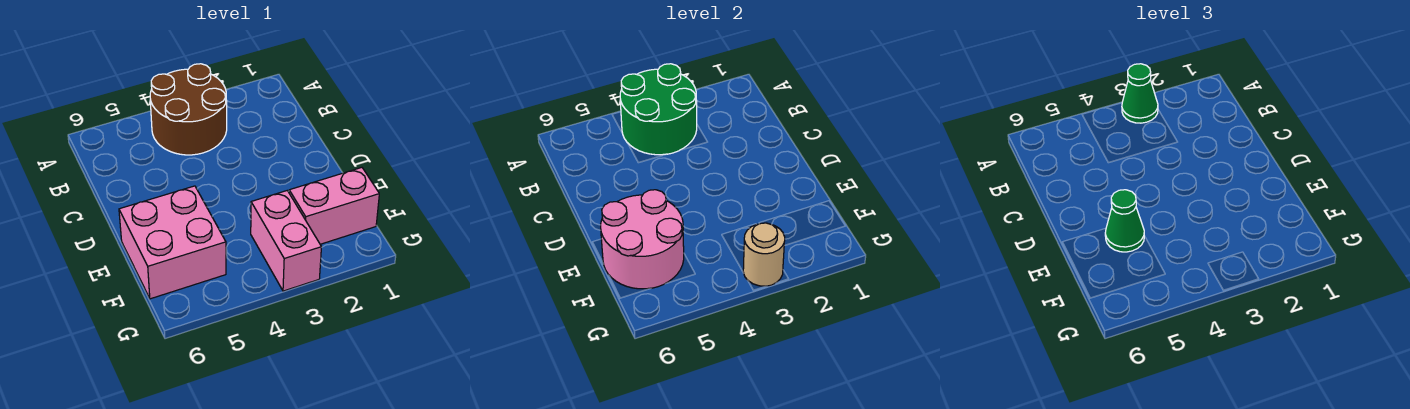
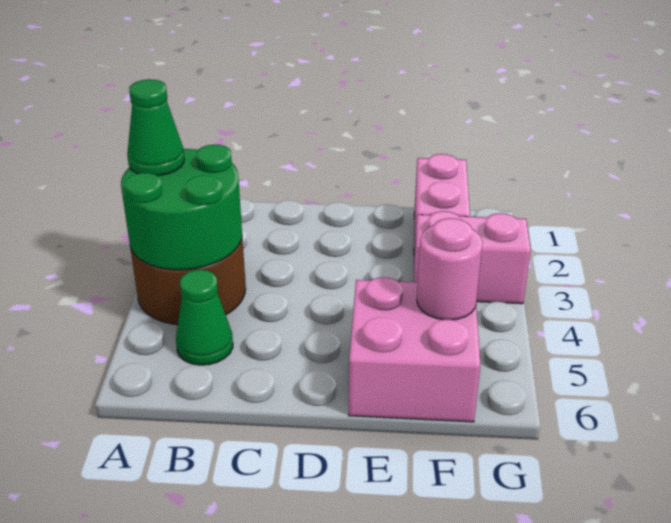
pink 2x2 round brick [601,190,684,289] -> pink 1x1 round brick [417,218,483,320]
green 1x1 cone [1105,190,1144,252] -> green 1x1 cone moved to [176,270,233,365]
tan 1x1 round brick [743,223,785,286] -> none

